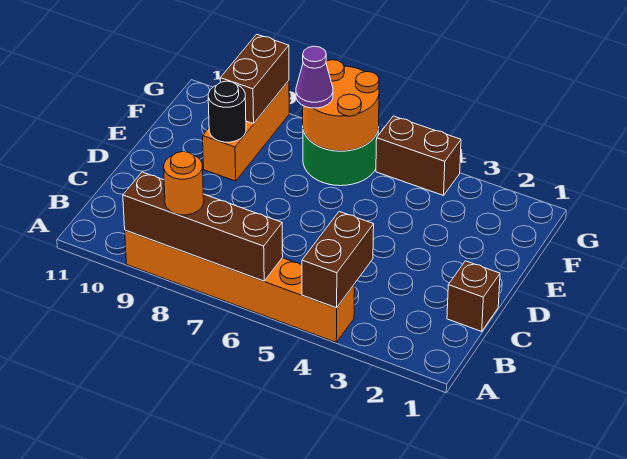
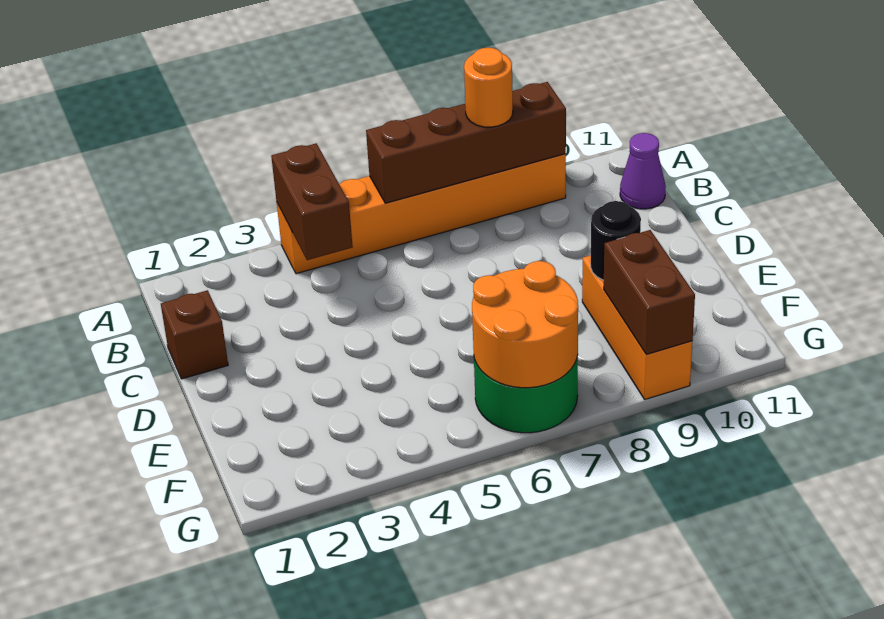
purple 1x1 cone [296,46,333,108] -> purple 1x1 cone moved to [620,133,666,209]
brown 1x2 brick [376,116,461,196] -> none

